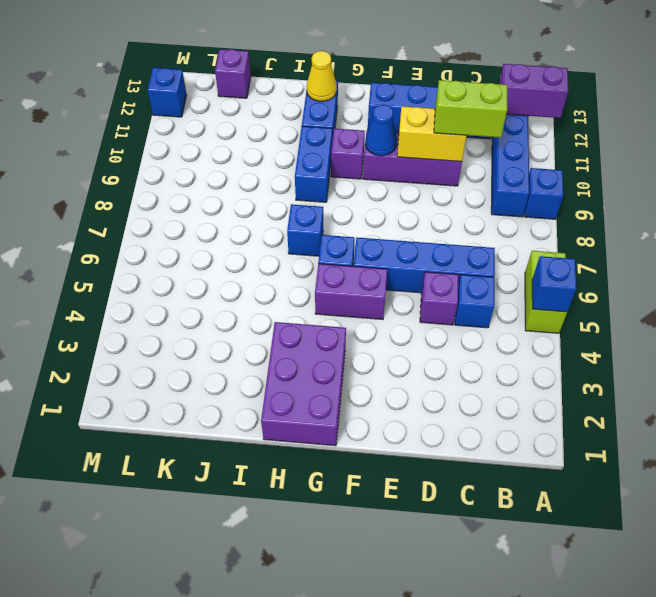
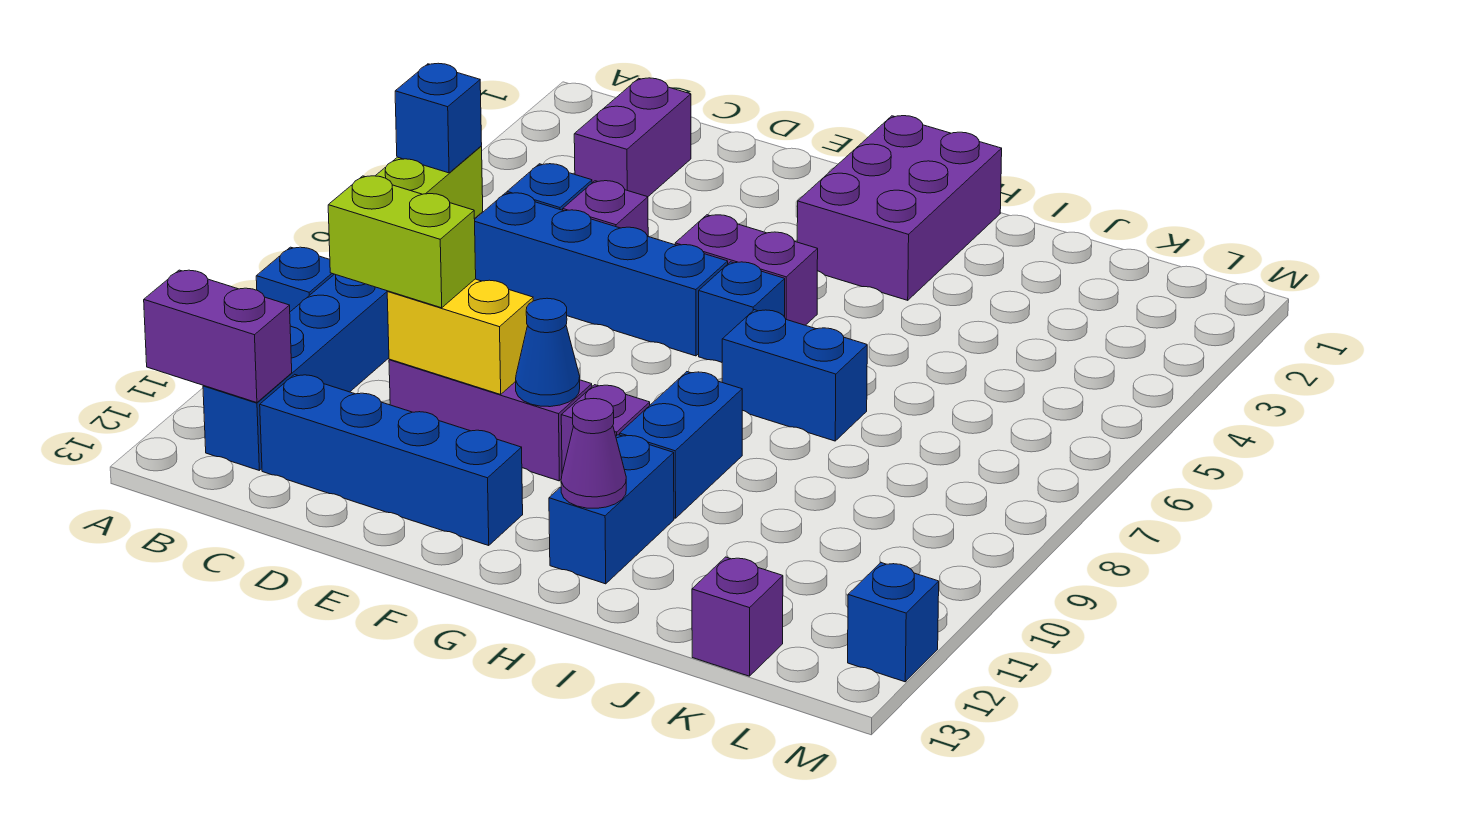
none -> purple 1x2 brick [574,78,691,197]
blue 1x1 brick [287,204,323,256] -> blue 1x2 brick [722,310,867,441]
yellow 1x1 cone [307,51,337,101] -> purple 1x1 cone [561,399,626,508]

